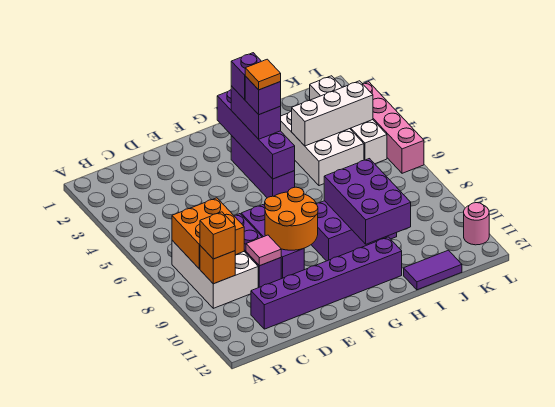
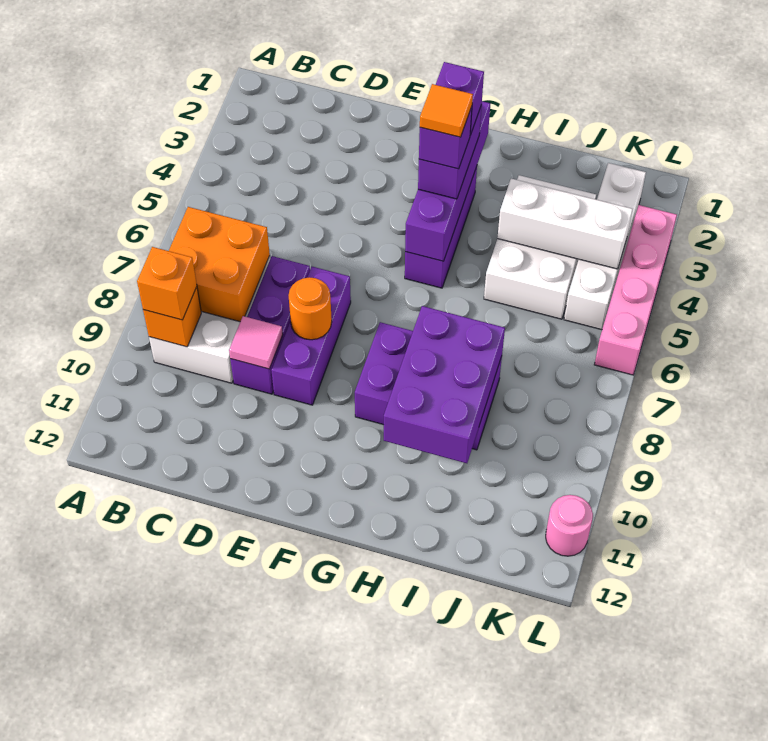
purple 1x6 brick [251,237,402,329] -> none
orange 2x2 round brick [265,187,318,250] -> orange 1x1 round brick [289,277,332,340]
purple 1x2 tile [404,250,462,290] -> none

